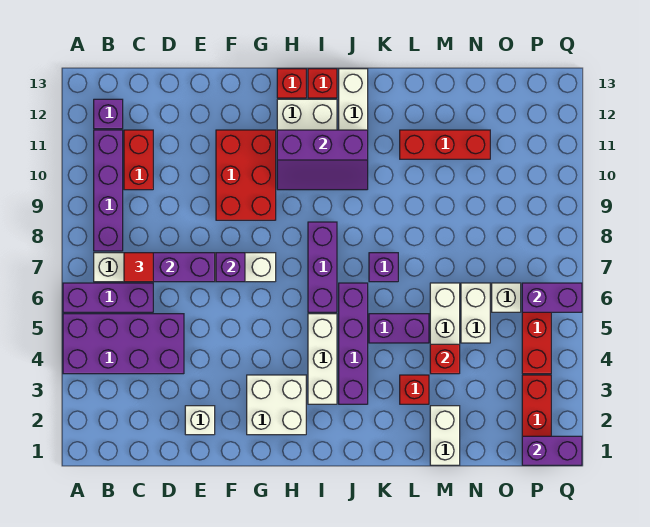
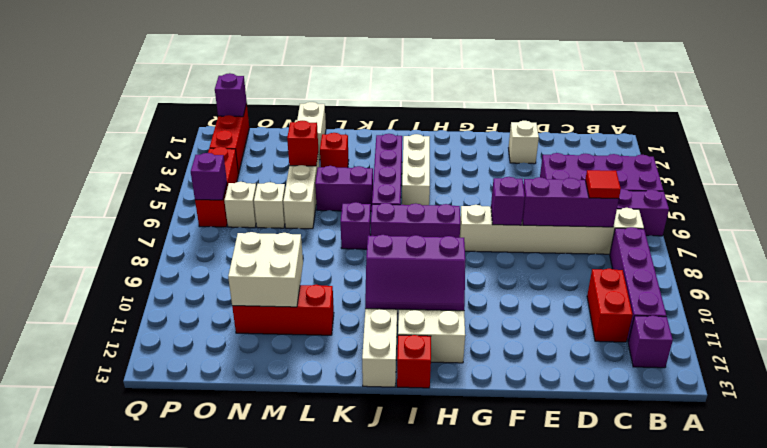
red 2x3 brick [216,130,276,220] -> none
white 2x2 brick [247,375,306,435] -> white 2x2 brick moved to [228,232,303,307]
purple 2x3 slope [277,130,368,190] -> purple 2x3 slope turned to [365,235,465,311]
red 1x1 brick [277,69,306,98] -> none
purple 1x3 brick [308,222,337,312] -> purple 1x3 brick turned to [371,203,460,238]
white 1x2 brick [461,283,490,343] -> white 1x1 brick [254,182,285,228]
purple 1x2 brick [522,436,582,465] -> purple 1x1 brick [215,73,247,117]
purple 1x2 brick [522,283,582,312] -> purple 1x1 brick [191,153,227,200]

